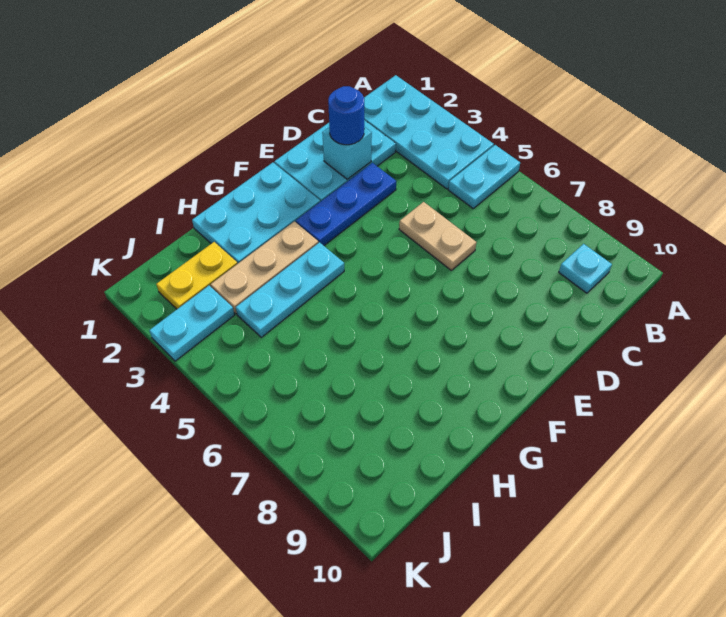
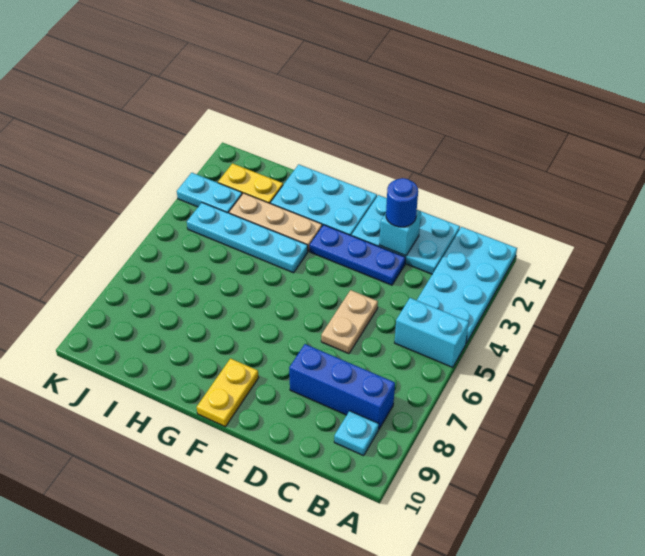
cyan 1x2 plate [448,145,520,208] -> cyan 1x2 brick [395,298,469,368]
none -> blue 1x3 brick [289,344,395,429]
none -> yellow 1x2 plate [197,359,259,427]
cyan 1x3 plate [236,242,344,337] -> cyan 1x4 plate [187,203,308,273]

